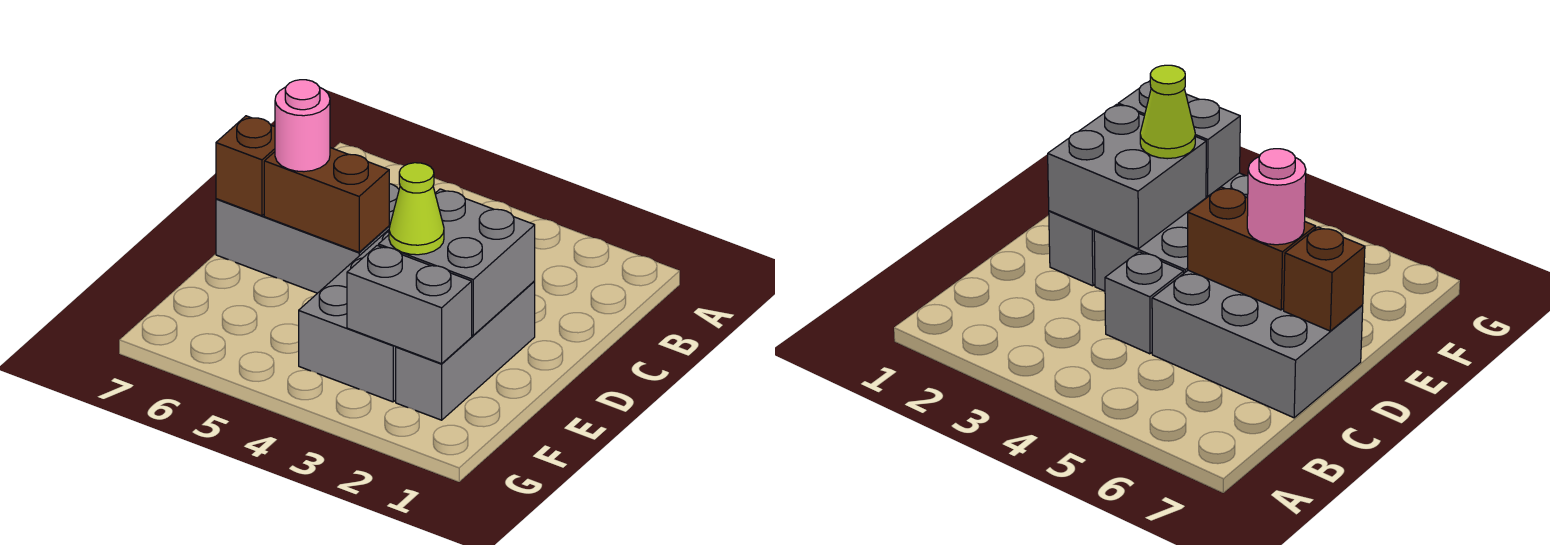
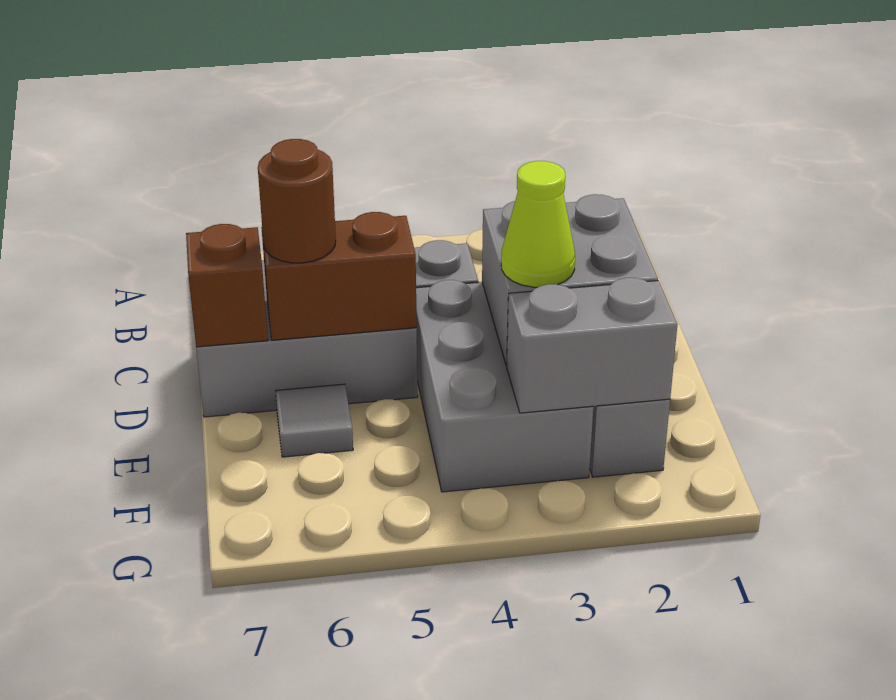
pink 1x1 round brick [275,80,330,172] -> brown 1x1 round brick [258,139,336,263]
none -> grey 1x1 tile [275,384,353,457]

